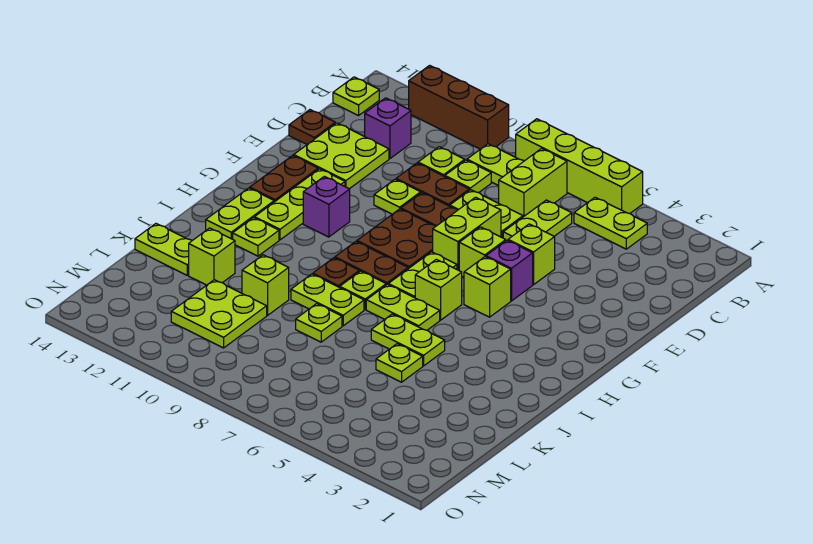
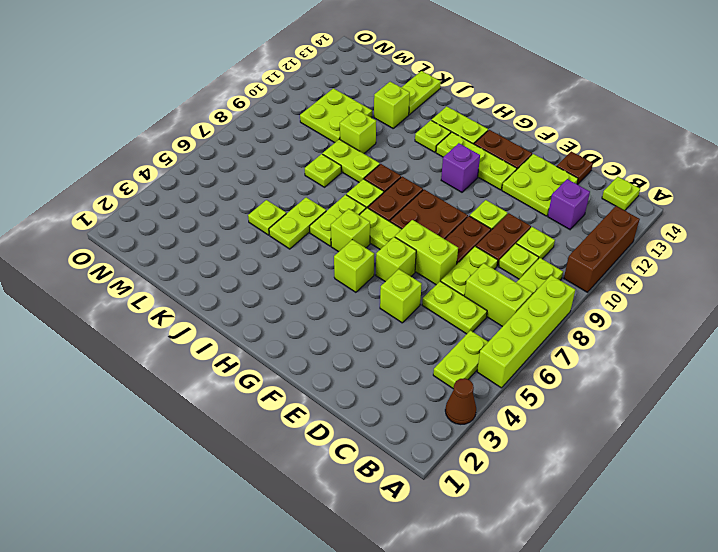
none -> brown 1x1 cone [445,378,476,424]
purple 1x1 brick [486,240,533,301] -> none
lime 1x2 plate [291,274,364,326] -> lime 1x2 plate turned to [322,139,380,182]

